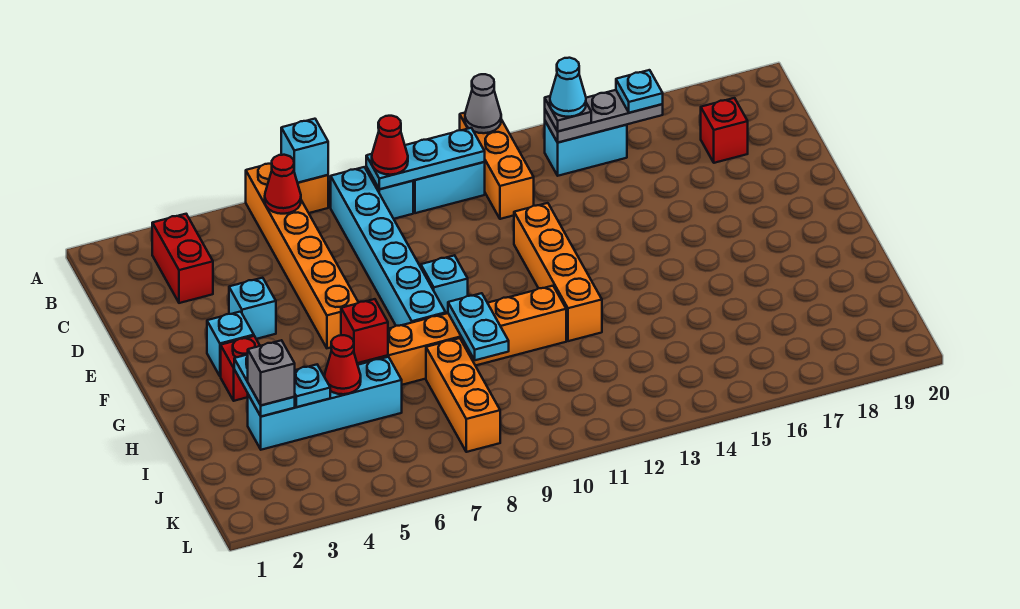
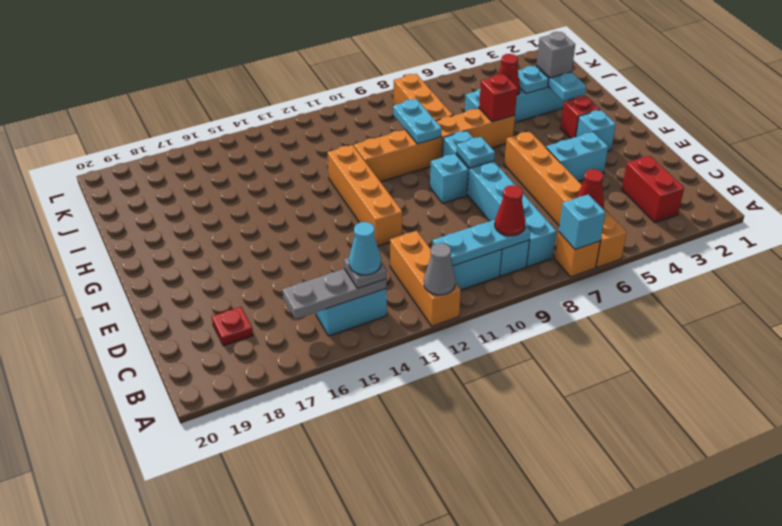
cyan 1x1 plate [616,70,663,113] -> cyan 1x1 plate moved to [457,137,495,168]
red 1x1 brick [701,98,748,163] -> red 1x1 plate [212,307,253,346]
cyan 1x1 brick [229,278,276,339] -> cyan 1x2 brick [546,132,608,181]

